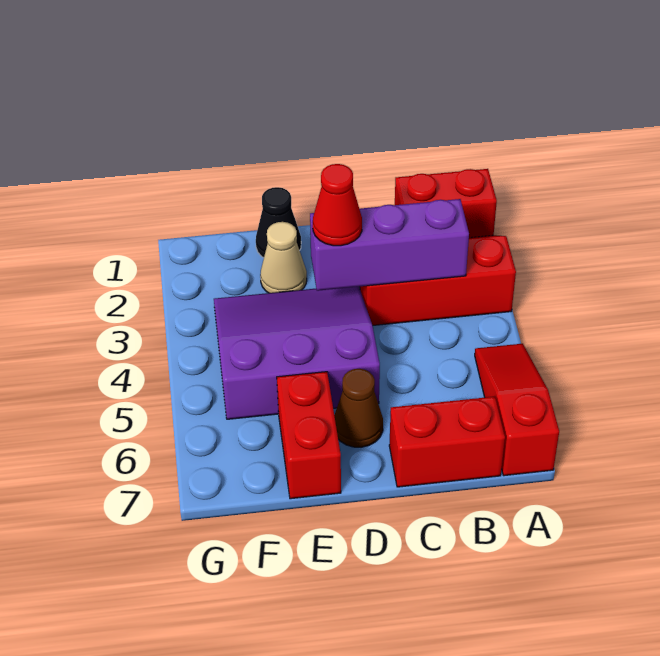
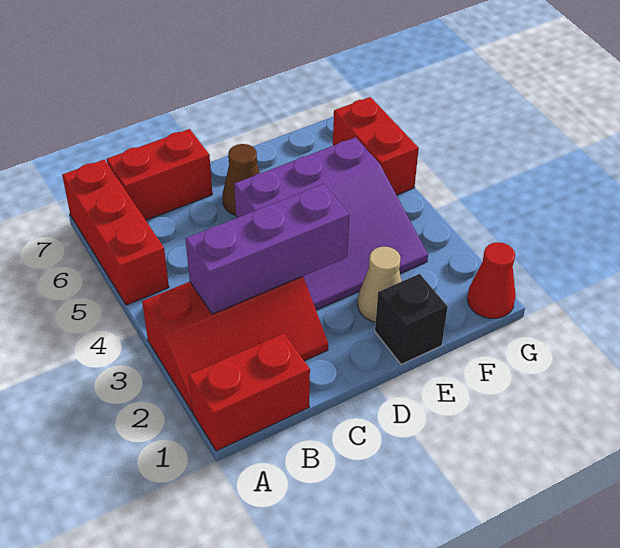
red 1x3 slope [475,344,559,476] -> red 1x3 brick [62,160,169,305]
red 1x1 cone [313,164,362,246] -> red 1x1 cone moved to [467,242,516,319]
black 1x1 cone [256,187,301,258] -> black 1x1 brick [375,274,448,364]
red 1x2 brick [277,372,341,499] -> red 1x2 brick moved to [333,97,419,195]

